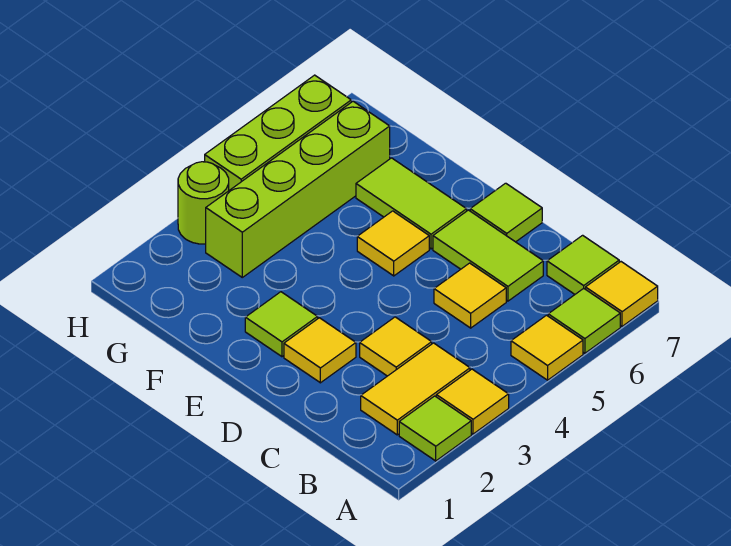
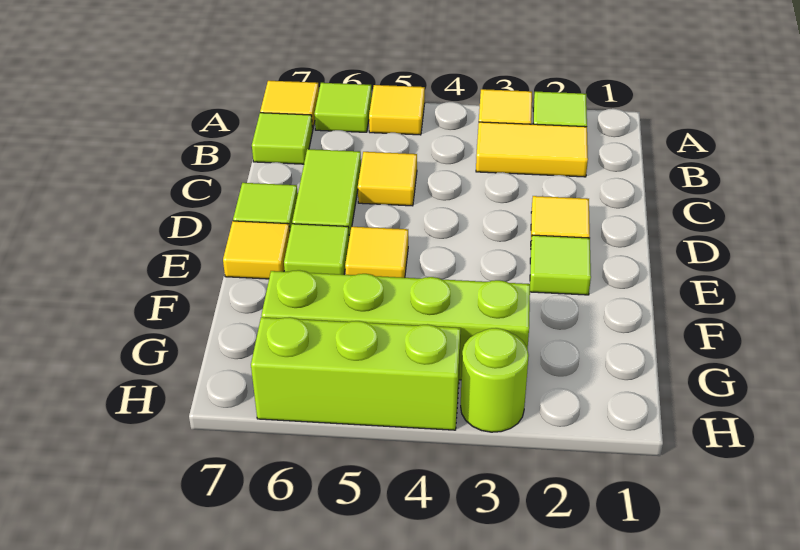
yellow 1x1 tile [360,317,432,376] -> yellow 1x1 tile moved to [223,221,290,279]
lime 1x2 tile [356,158,467,249] -> lime 1x1 tile [284,224,349,275]

